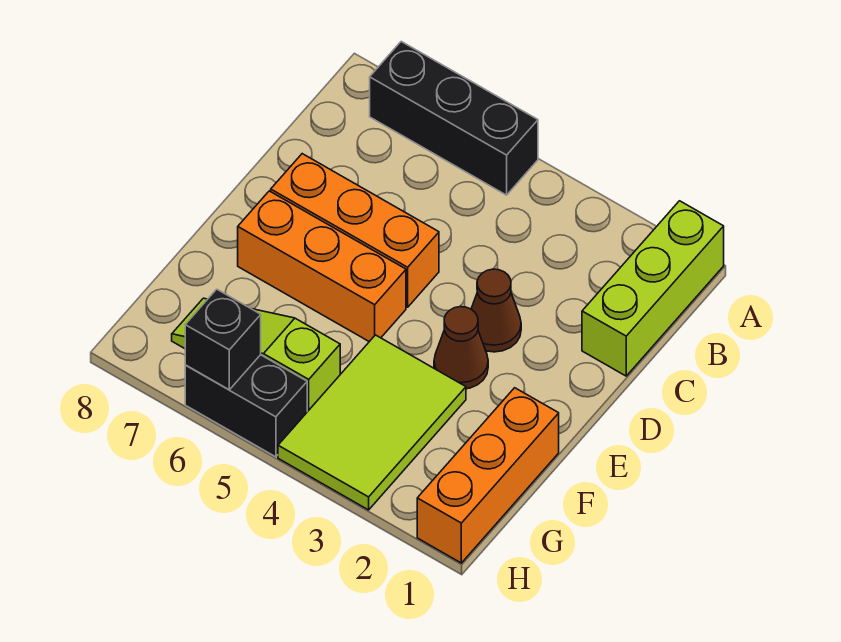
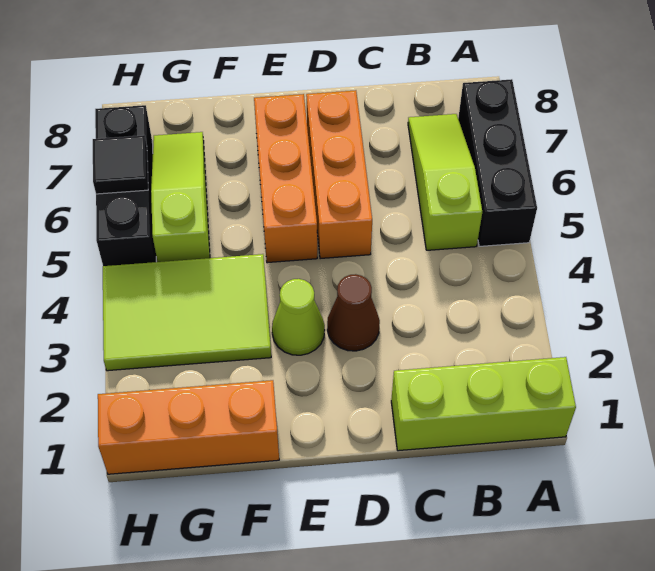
none -> lime 1x3 slope [408,114,482,250]
brown 1x1 cone [434,307,488,389] -> lime 1x1 cone [272,279,325,355]
black 1x2 brick [185,355,307,457] -> black 1x3 brick [95,105,156,266]
black 1x1 brick [185,289,261,390] -> black 1x1 tile [93,135,148,194]

